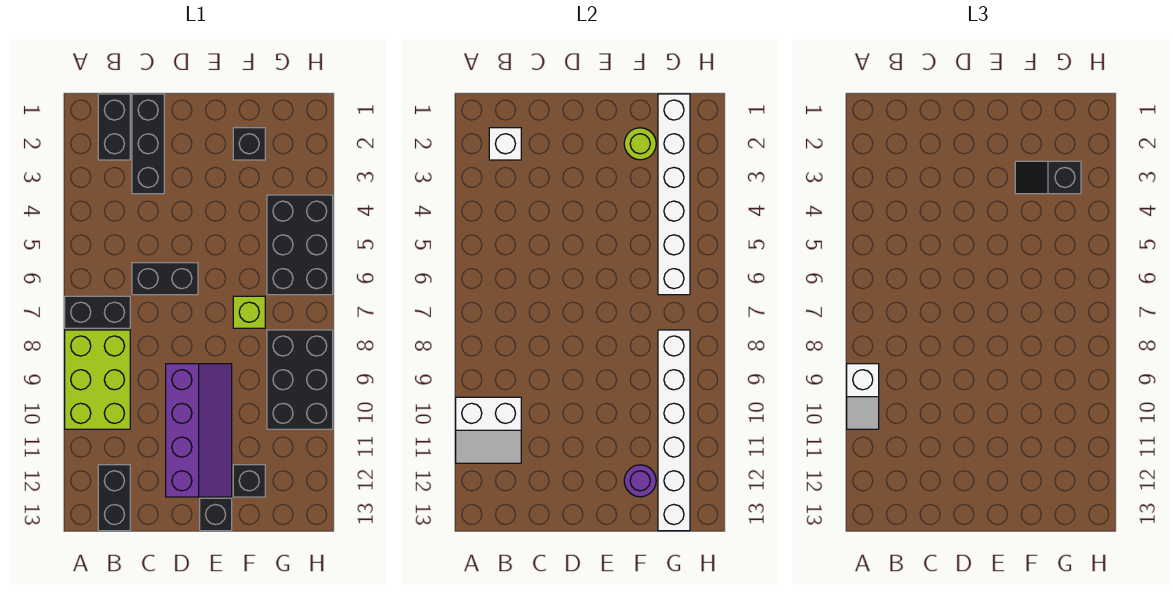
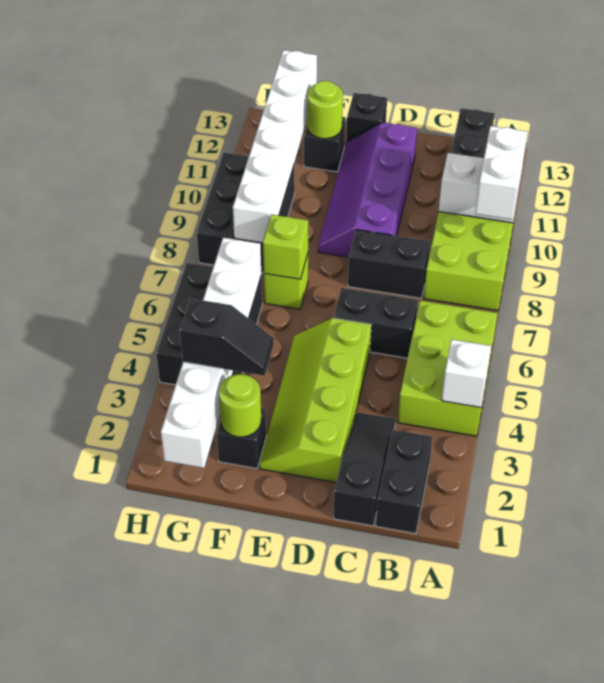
none -> lime 2x3 brick [398,300,498,436]
black 1x2 brick [65,296,130,328] -> black 1x2 brick moved to [348,230,430,298]
white 1x2 slope [847,364,879,429] -> white 1x2 brick [475,126,528,220]
white 1x1 brick [489,128,521,160] -> white 1x1 brick moved to [442,339,491,408]
black 1x3 brick [132,94,164,194] -> black 1x3 slope [334,412,396,526]
none -> lime 2x4 slope [259,318,371,482]
none -> lime 1x1 brick [263,214,308,279]
purple 1x1 round brick [624,465,656,497] -> lime 1x1 round brick [307,81,343,139]

